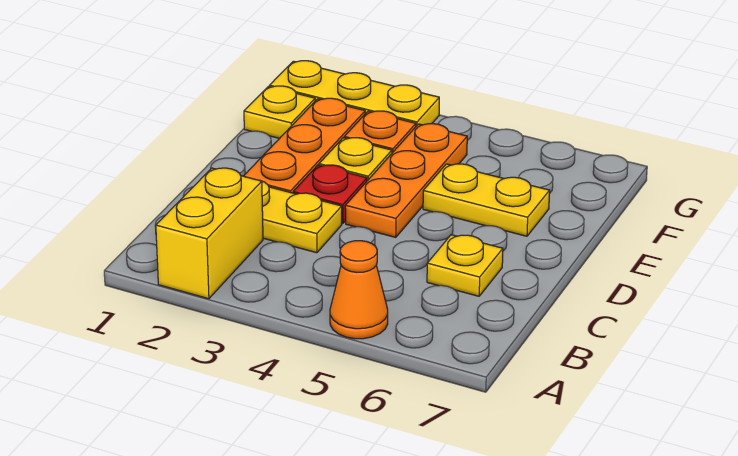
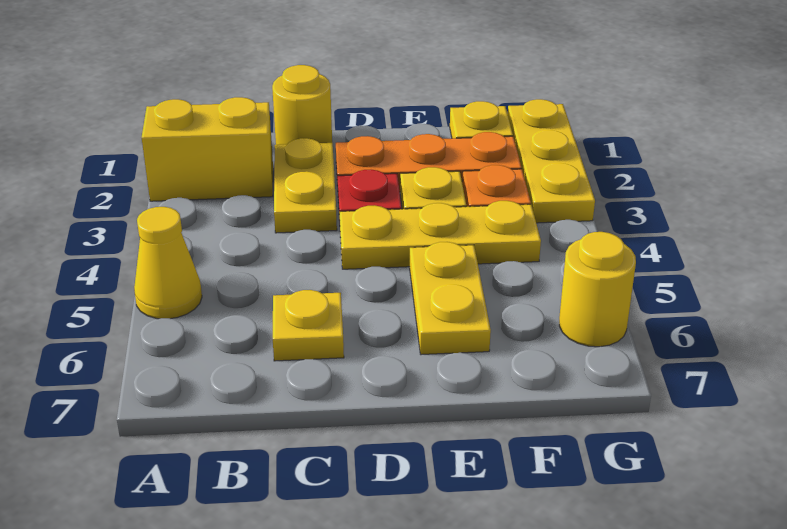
orange 1x1 cone [330,241,388,339] -> yellow 1x1 cone [134,207,202,319]
none -> yellow 1x1 round brick [272,65,332,145]
orange 1x3 plate [345,124,467,237] -> yellow 1x3 plate [340,201,541,269]
none -> yellow 1x1 round brick [559,232,636,347]

